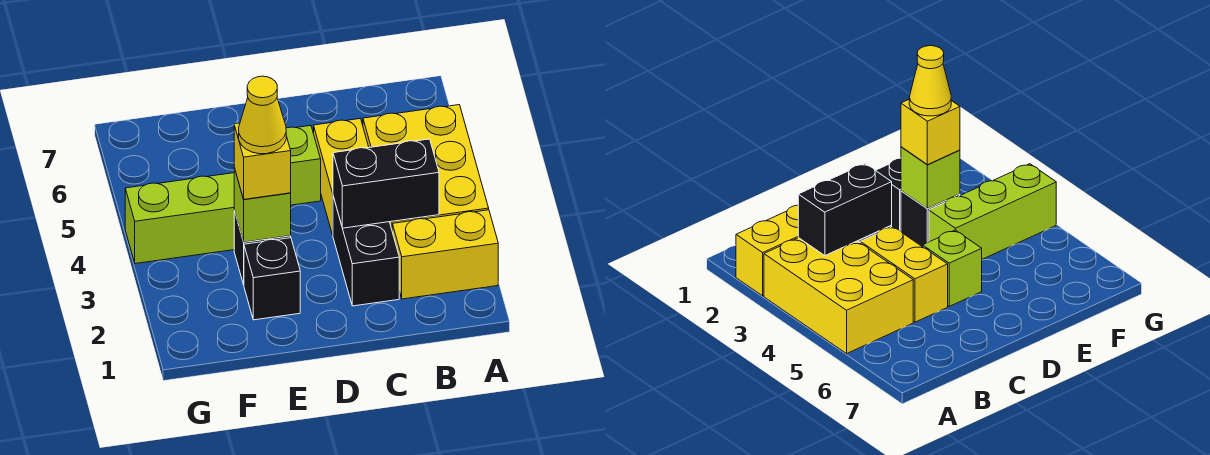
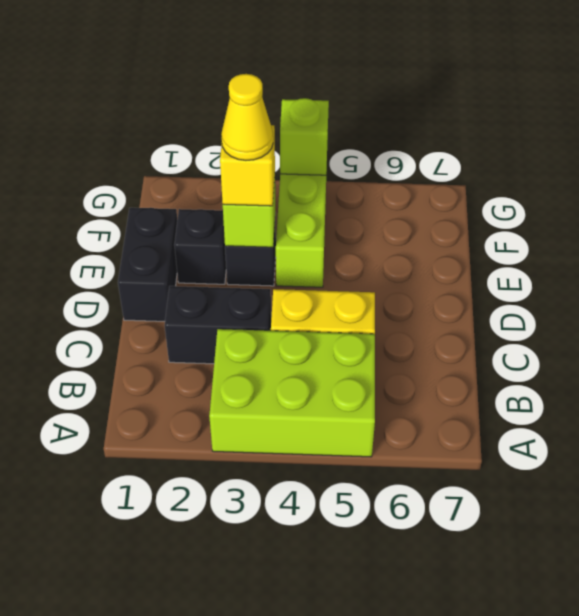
yellow 1x2 brick [392,210,498,299] -> none
yellow 2x3 brick [363,105,489,229] -> lime 2x3 brick [209,329,375,457]
black 1x2 brick [333,139,439,228] -> black 1x2 brick moved to [118,208,177,321]
lime 1x1 brick [286,126,321,205] -> lime 1x1 brick moved to [280,98,329,175]

